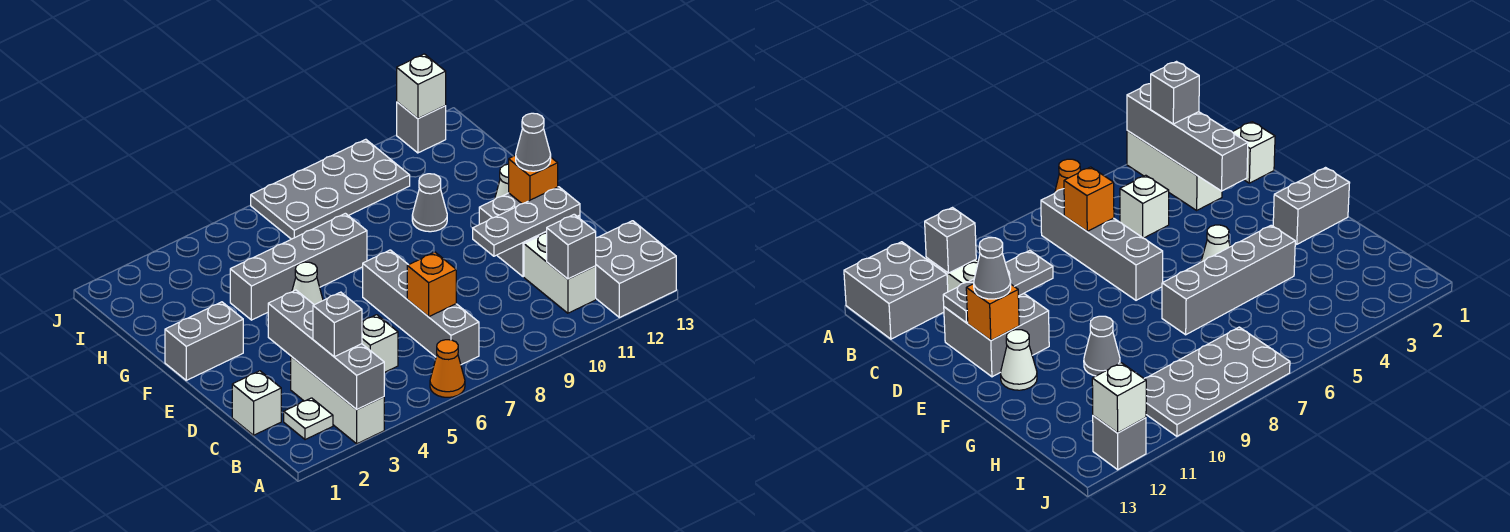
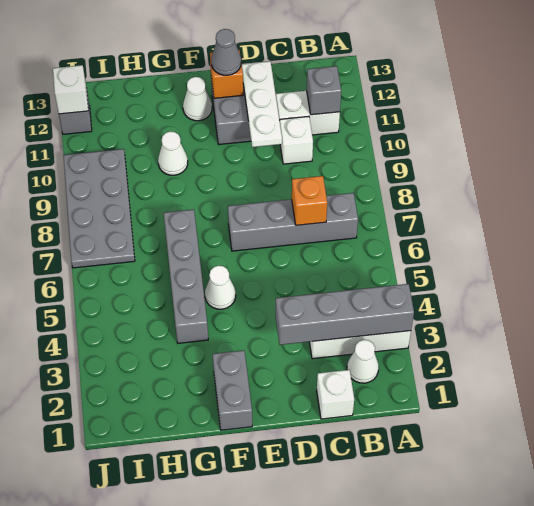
orange 1x1 cone [430,340,465,397] -> none
grey 2x2 brick [596,221,676,318] -> none
white 1x1 plate [284,398,333,440] -> white 1x1 cone [347,340,379,383]
grey 1x1 brick [313,292,362,357] -> none
white 1x1 brick [362,315,398,373] -> white 1x1 brick moved to [280,116,313,164]
grey 1x3 plate [473,187,580,256] -> white 1x3 plate [242,61,282,147]
grey 1x1 cone [412,174,447,232] -> white 1x1 cone [158,131,188,175]

